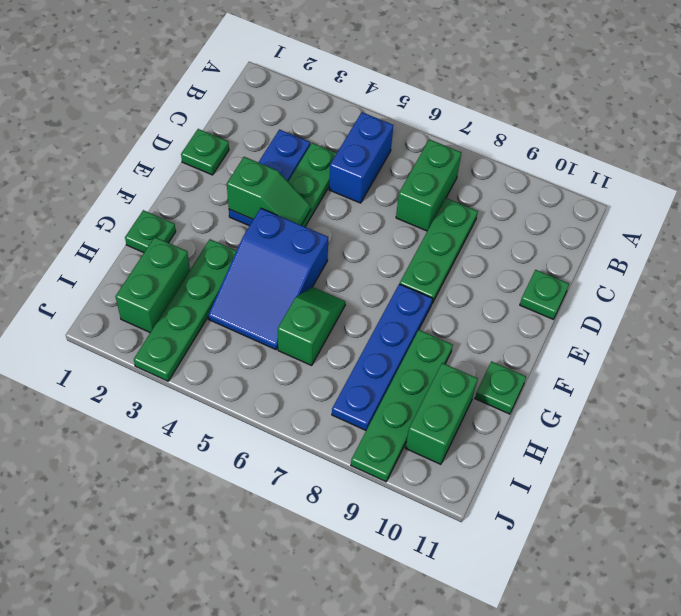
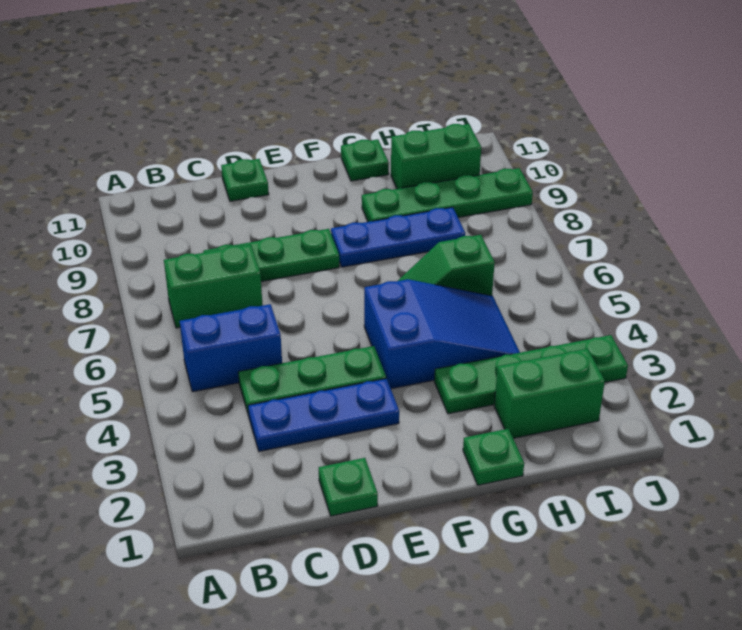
green 1x2 slope [227,157,311,225] -> none
blue 1x4 plate [332,284,433,430] -> blue 1x3 plate [331,207,465,267]

